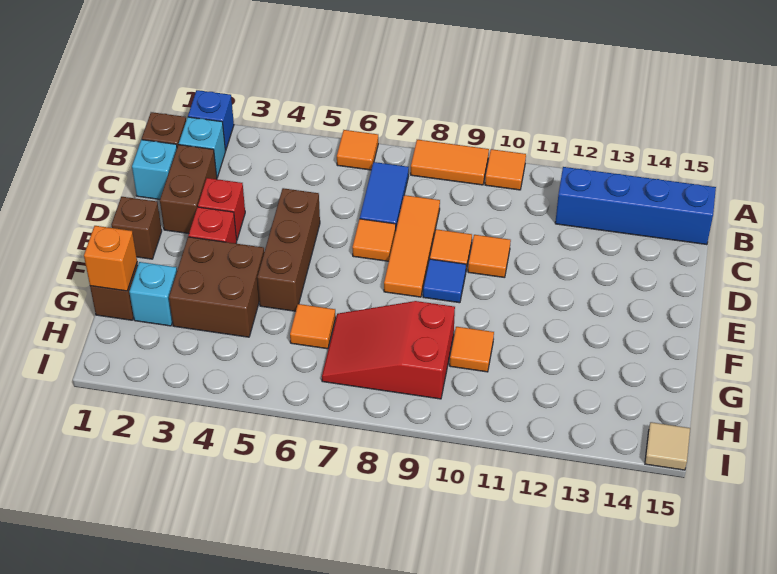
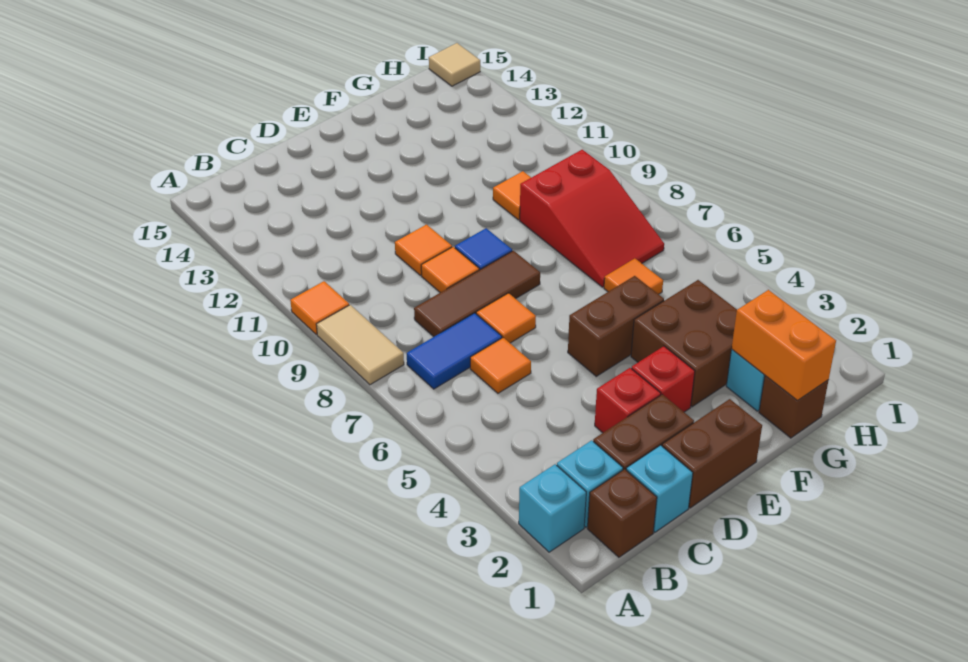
blue 1x1 brick [188,90,234,150] -> cyan 1x1 brick [519,464,586,552]
orange 1x1 tile [337,130,378,170] -> orange 1x1 tile moved to [470,338,531,393]
orange 1x2 tile [411,140,489,185] -> tan 1x2 tile [316,305,404,385]
blue 1x4 brick [555,167,716,245] -> none
orange 1x3 tile [384,195,440,297] -> brown 1x3 tile [414,251,540,337]
brown 1x3 brick [257,188,320,311] -> brown 1x2 brick [568,276,664,376]
brown 1x1 brick [112,197,162,259] -> brown 1x2 brick [662,399,762,508]
orange 1x1 brick [84,226,137,291] -> orange 1x2 brick [732,290,836,400]

